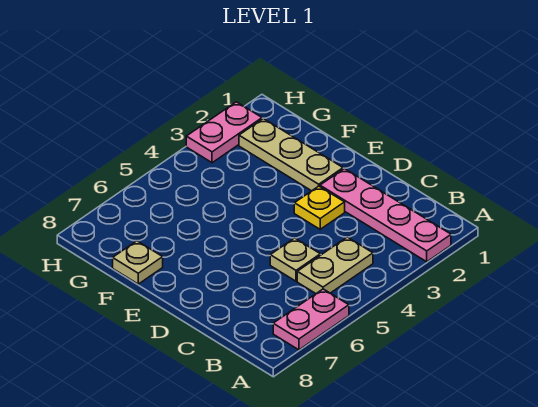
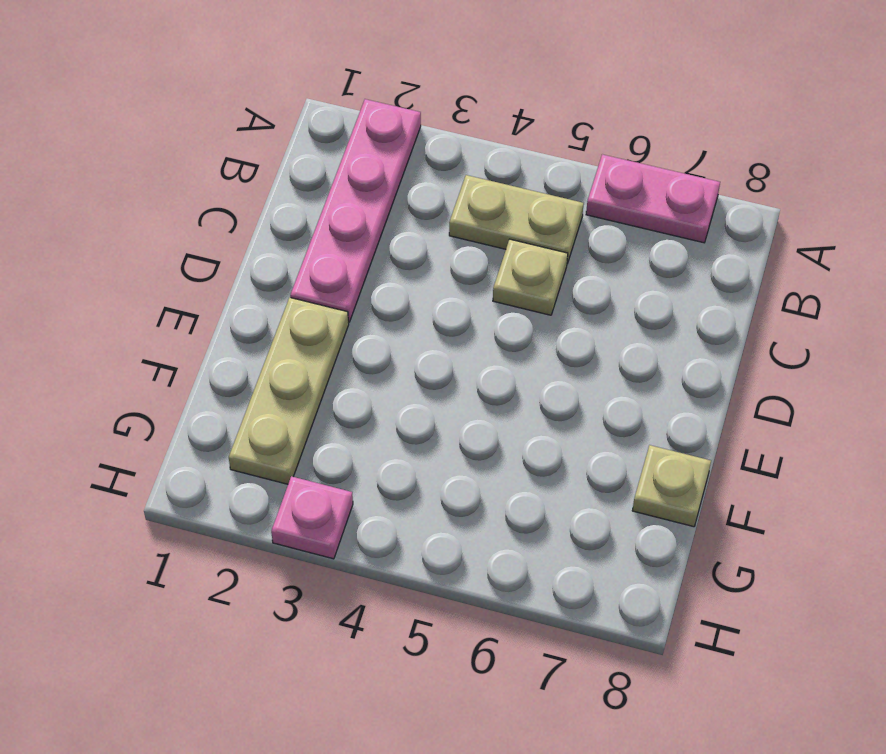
yellow 1x1 plate [294,186,345,229] -> none
pink 1x2 plate [186,102,262,163] -> pink 1x1 plate [271,476,353,559]

